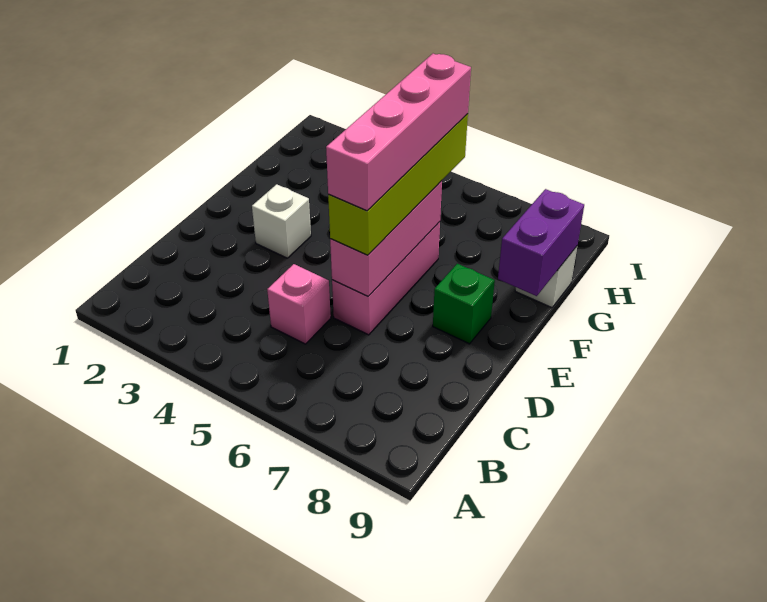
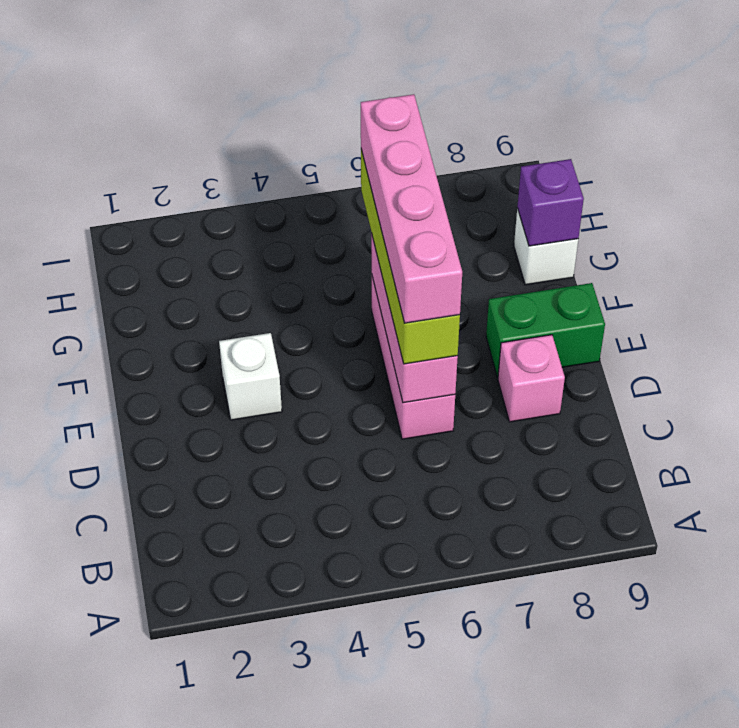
pink 1x1 brick [267,264,331,344] -> pink 1x1 brick moved to [498,335,565,422]
green 1x1 brick [433,264,495,344] -> green 1x2 brick [486,283,605,378]
purple 1x2 brick [498,189,584,296] -> purple 1x1 brick [517,159,584,246]

